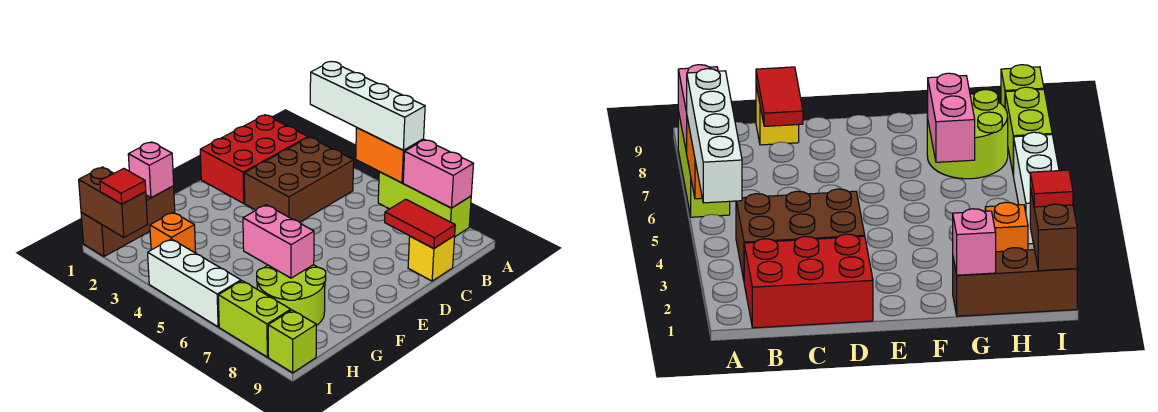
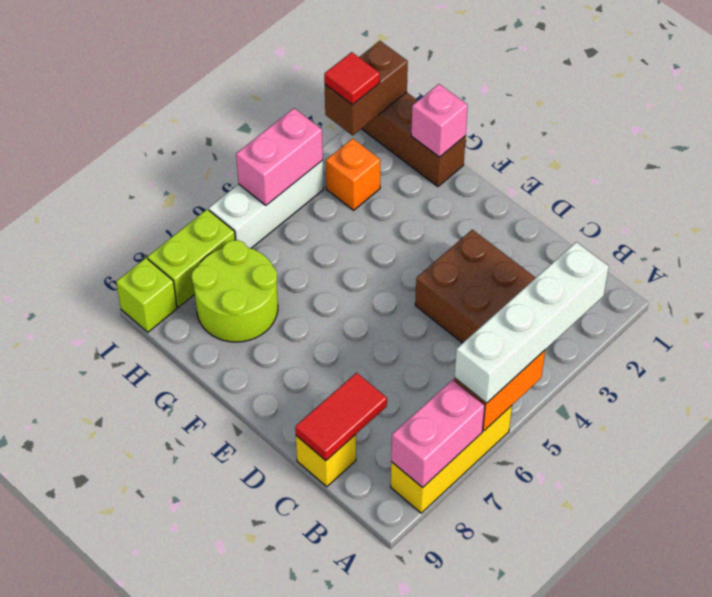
lime 1x3 brick [378,172,471,236] -> yellow 1x3 brick [391,406,512,513]
red 2x3 brick [200,115,308,203] -> none
pink 1x2 brick [243,205,314,278] -> pink 1x2 brick moved to [236,108,323,205]

